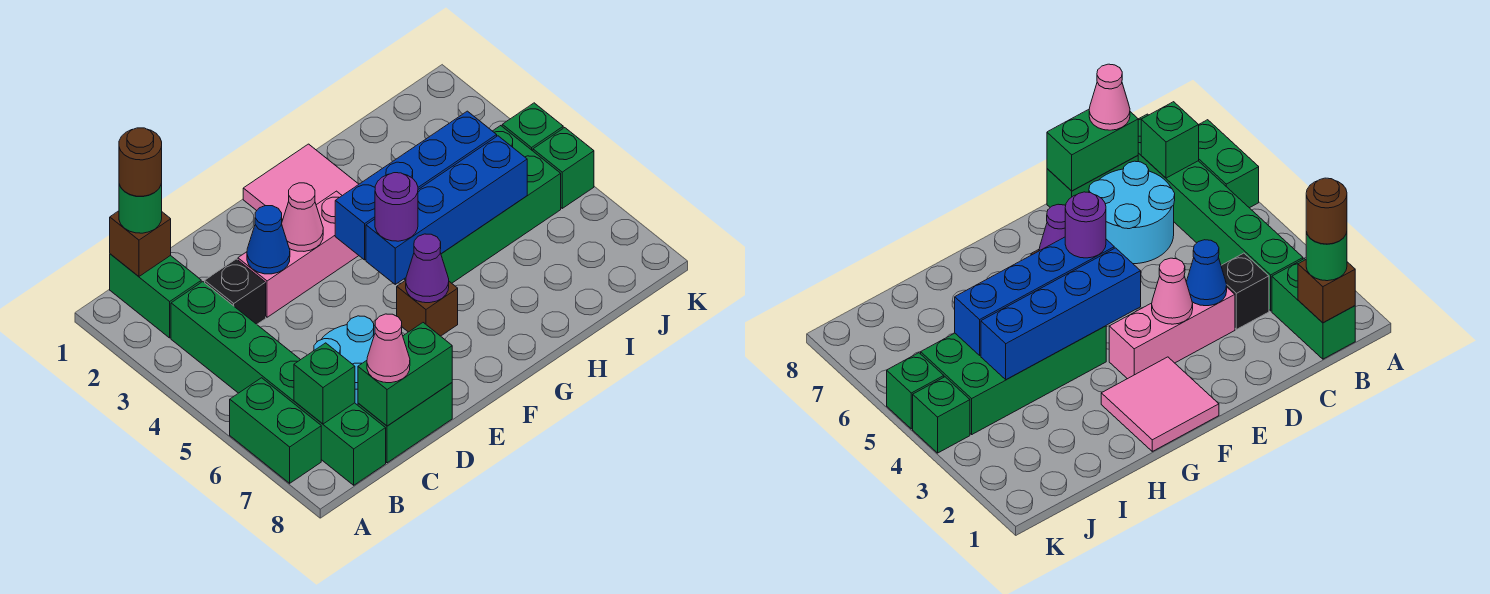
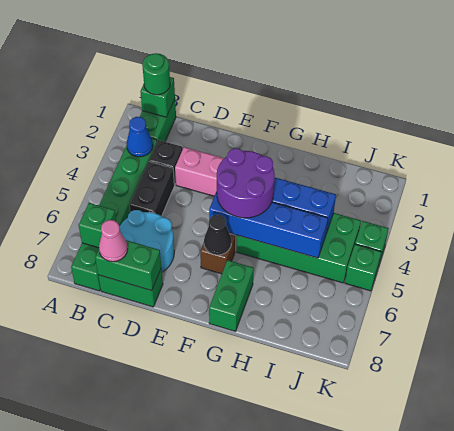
green 1x2 brick [230,378,321,483] -> green 1x2 brick moved to [209,260,254,331]
brown 1x1 brick [110,211,171,276] -> green 1x1 brick [140,77,175,117]
brown 1x1 round brick [119,128,162,196] -> none
none -> black 1x2 brick [129,162,174,216]
blue 1x1 cone [247,206,290,274] -> blue 1x1 cone moved to [127,117,153,157]
pink 1x1 cone [282,183,323,251] -> none
pink 2x2 tile [243,144,359,221] -> none
purple 1x1 round brick [375,173,418,241] -> purple 2x2 round brick [217,148,275,218]
purple 1x1 cone [406,234,449,303] -> black 1x1 cone [204,215,231,255]

